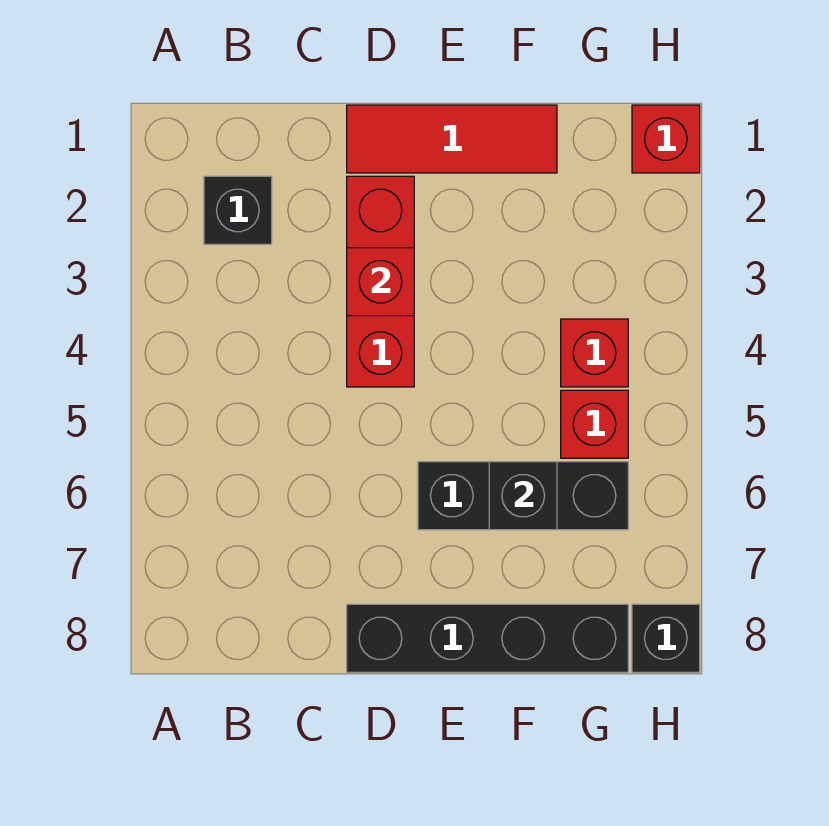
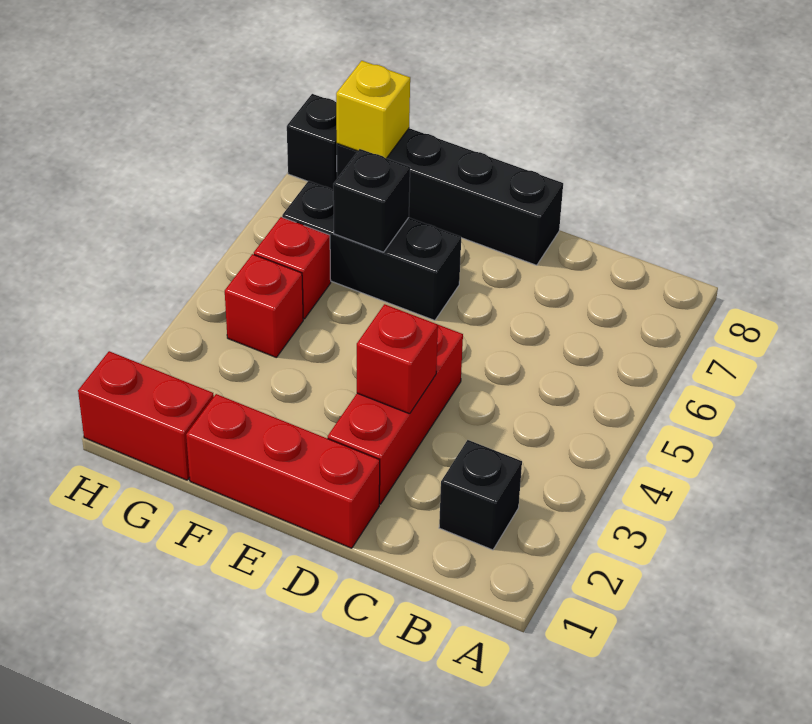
red 1x3 tile [347,105,557,173] -> red 1x3 brick [186,394,380,548]
none -> yellow 1x1 brick [336,61,410,158]
red 1x1 brick [632,105,700,173] -> red 1x2 brick [78,351,214,480]

